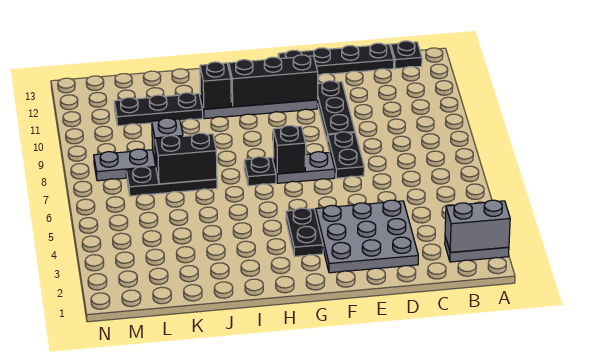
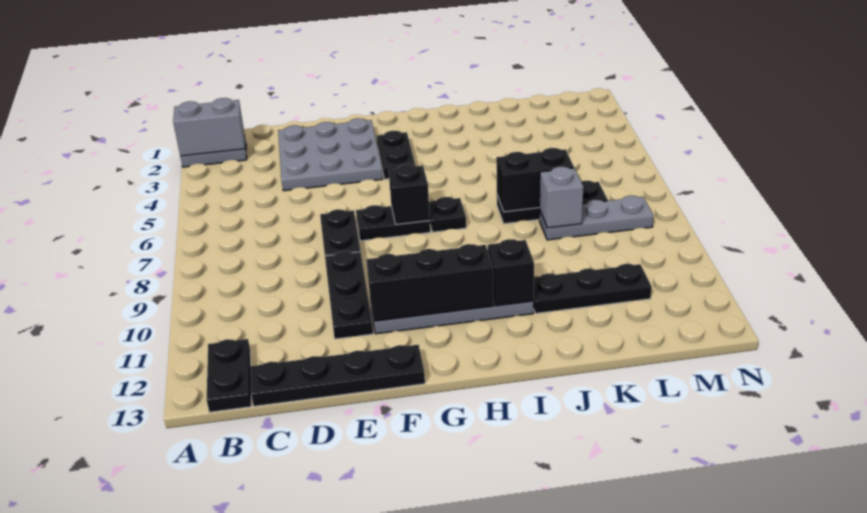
black 1x1 plate [391,41,422,69] -> black 1x2 plate [207,339,251,412]
grey 1x2 plate [274,152,335,183] -> black 1x2 plate [356,205,430,241]

